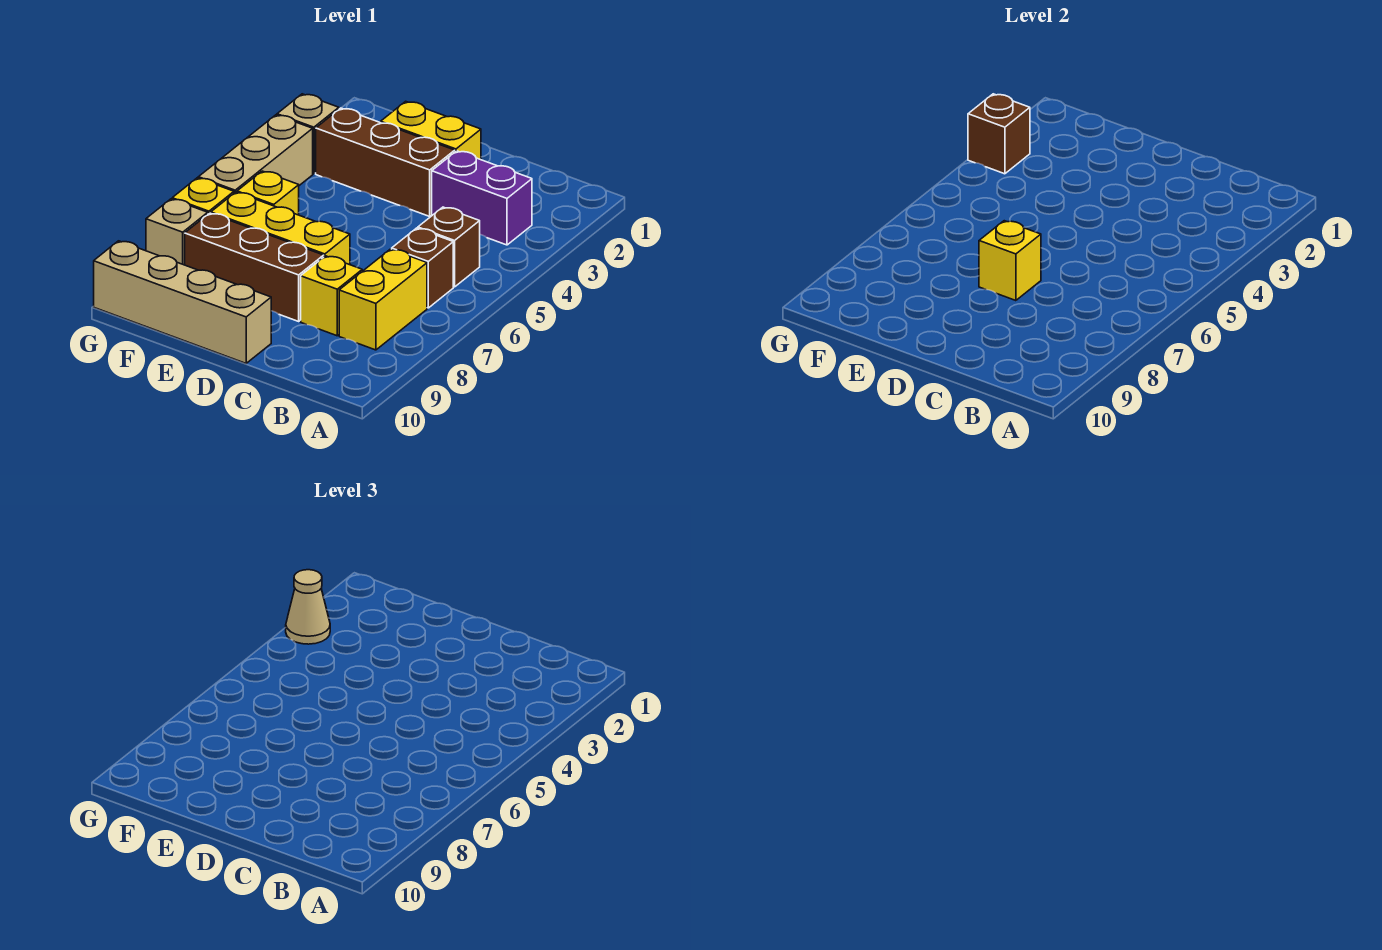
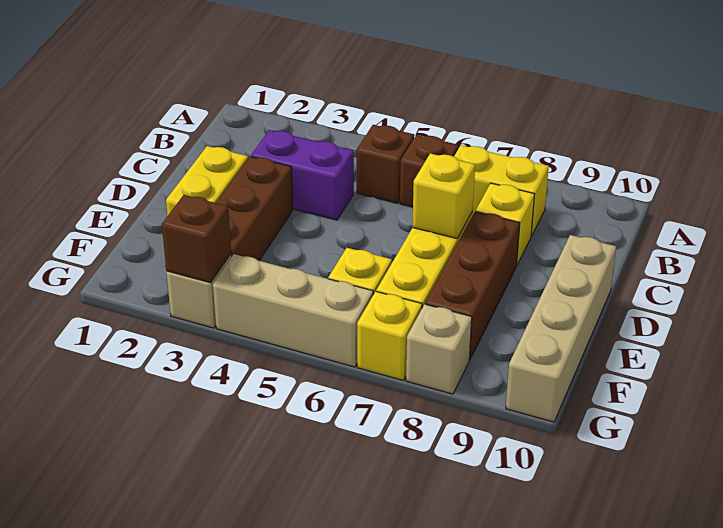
purple 1x2 brick [432,151,532,245] -> purple 1x2 brick turned to [251,130,354,220]
tan 1x1 cone [286,570,330,644] -> none

